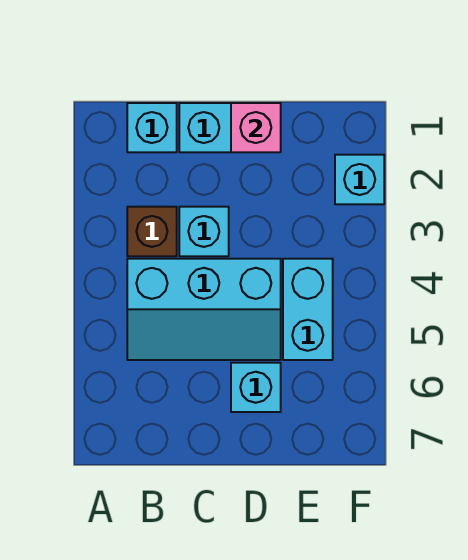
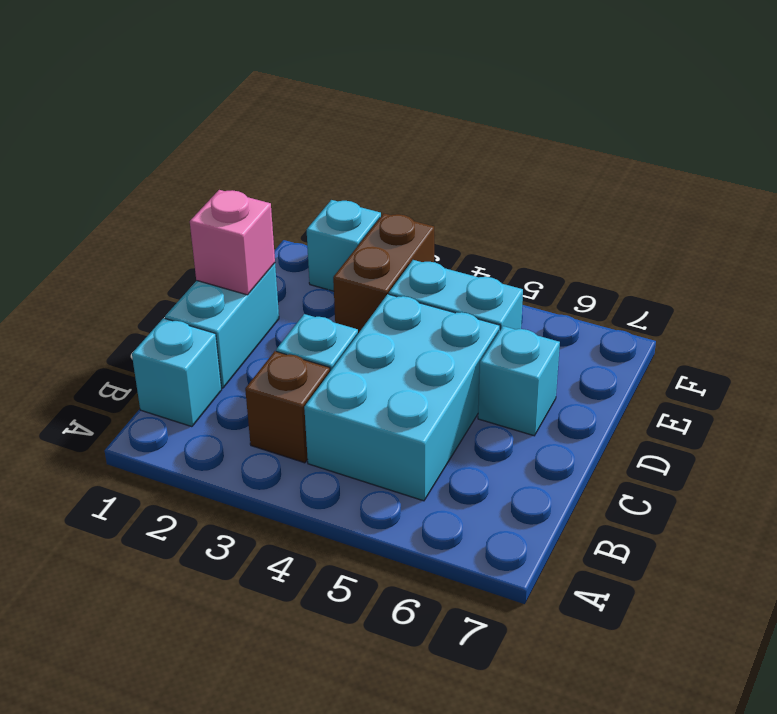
cyan 2x3 slope [127,259,281,360] -> cyan 2x3 brick [304,294,500,501]
none -> brown 1x2 brick [333,213,434,333]

